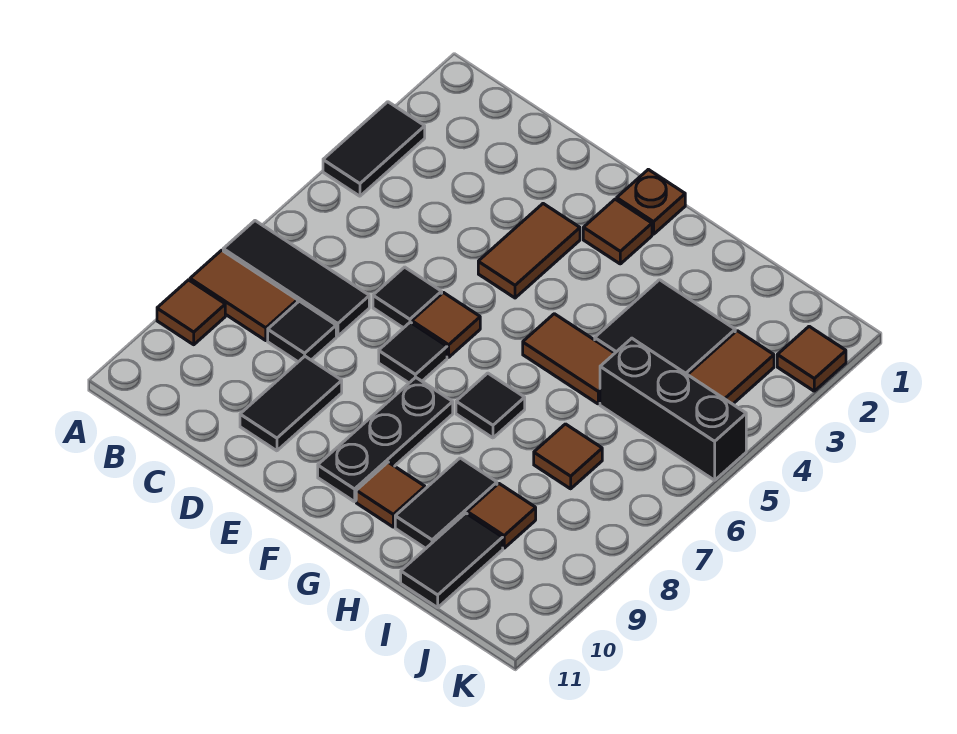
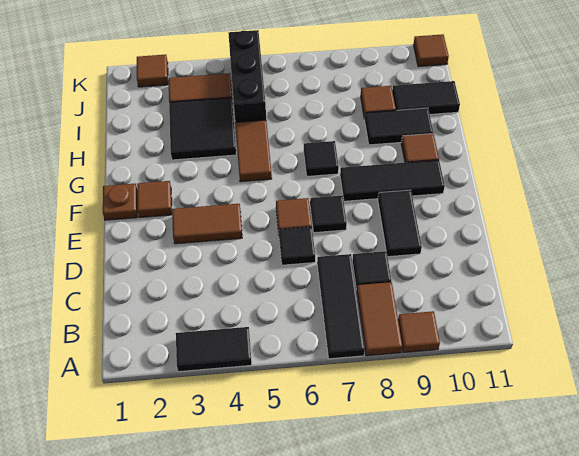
black 1x2 tile [240,356,342,451] -> black 1x2 tile turned to [378,190,422,257]
black 1x3 plate [318,377,453,502] -> black 1x3 tile [340,160,445,201]
brown 1x1 tile [534,424,602,489] -> brown 1x1 tile moved to [413,34,449,67]

